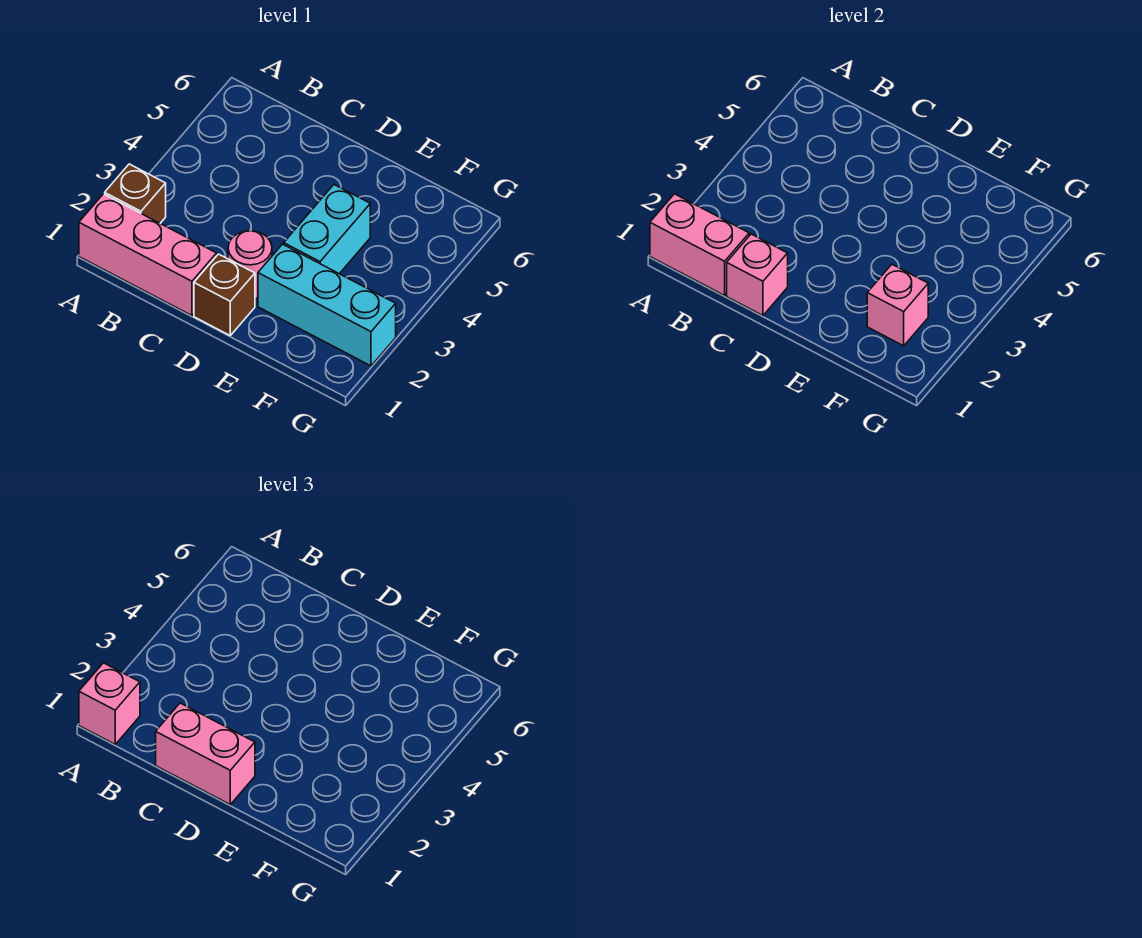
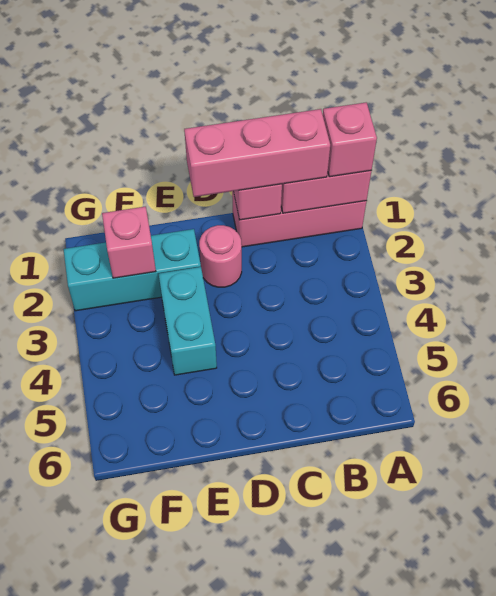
brown 1x1 brick [105,164,166,223] -> none
pink 1x2 brick [156,703,255,804] -> pink 1x3 brick [184,109,330,197]
brown 1x1 brick [194,254,255,335] -> none

